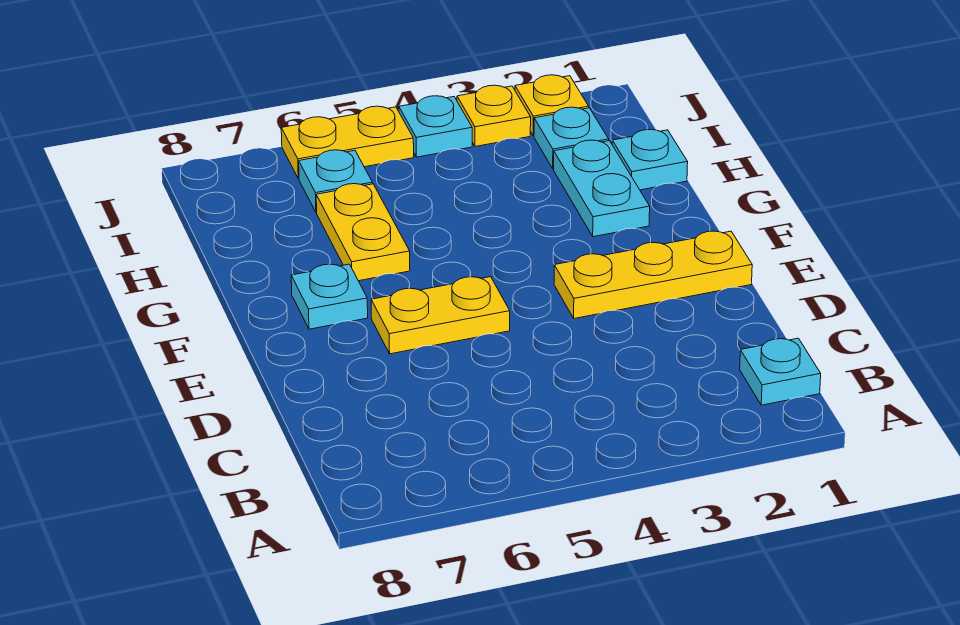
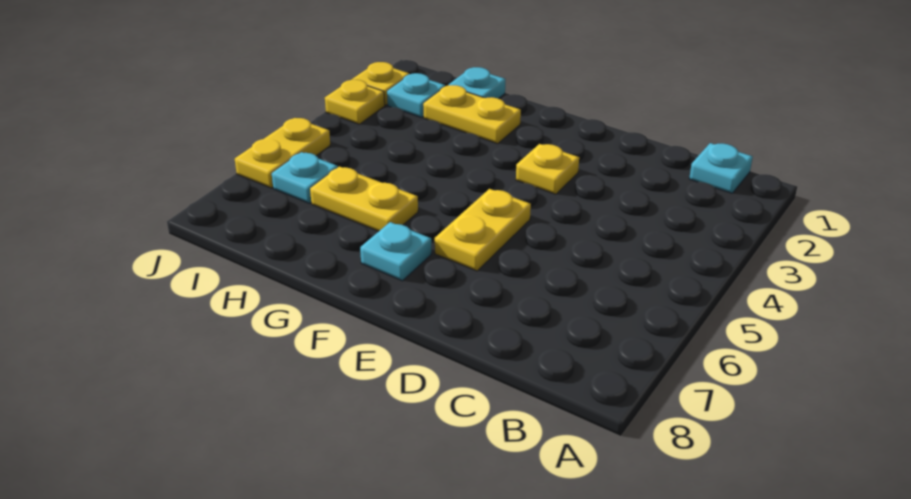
yellow 1x3 plate [554,231,752,319] -> yellow 1x1 plate [516,144,579,194]
cyan 1x2 plate [554,140,650,237] -> yellow 1x2 plate [423,85,521,144]
cyan 1x1 plate [399,96,472,157] -> none

